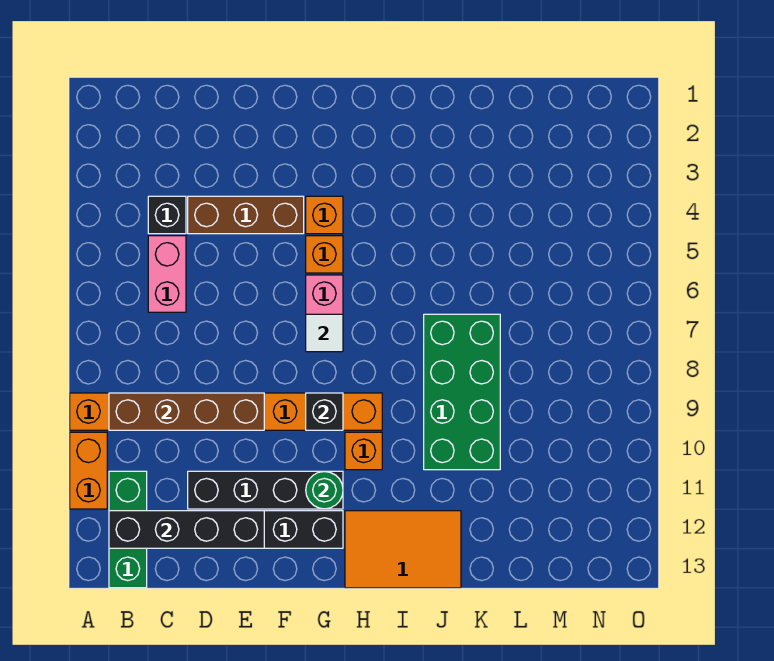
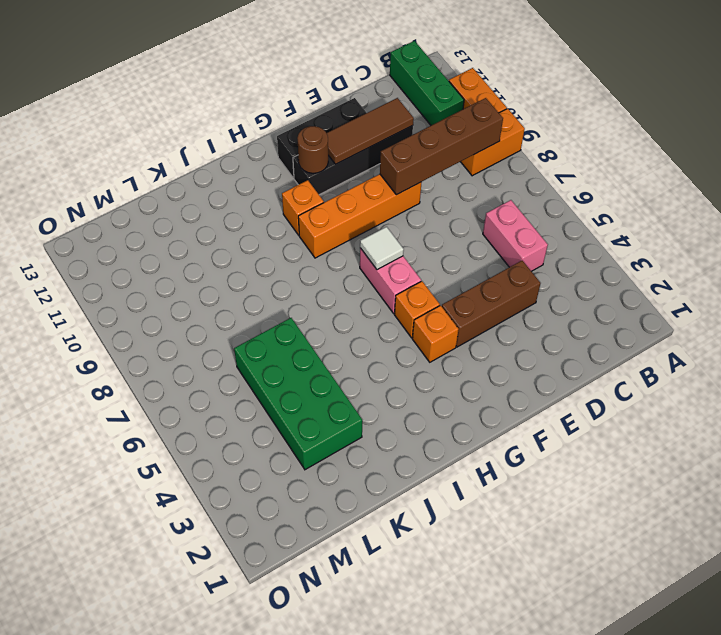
black 1x4 brick [109,511,264,548] -> none
black 1x1 brick [148,196,186,234] -> none
none -> brown 1x3 tile [327,98,414,164]
black 1x1 brick [306,393,343,430] -> none
green 1x1 round brick [306,472,343,509] -> brown 1x1 round brick [297,126,328,173]
orange 2x3 tile [345,511,461,588] -> none
green 2x4 brick [424,314,500,470] -> green 2x4 brick moved to [234,318,362,470]

